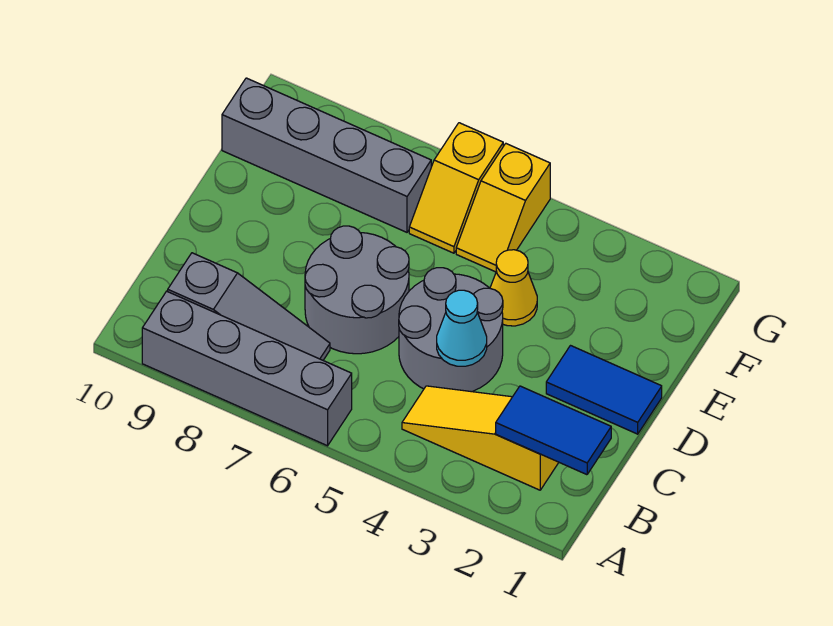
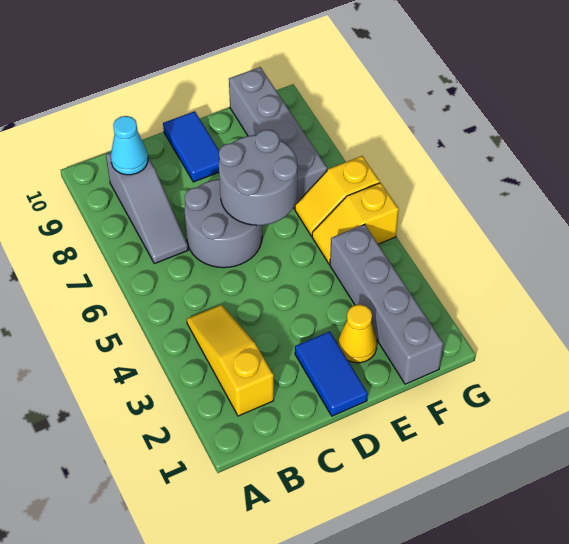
grey 1x4 brick [142,291,352,446] -> grey 1x4 brick moved to [330,224,443,384]
blue 1x2 tile [496,386,611,475] -> blue 1x2 tile moved to [163,111,220,182]
grey 2x2 round brick [399,268,503,392] -> grey 2x2 round brick moved to [219,130,297,225]
cyan 1x1 cone [437,290,487,366] -> cyan 1x1 cone moved to [111,116,148,175]
yellow 1x1 cone [490,250,537,326] -> yellow 1x1 cone moved to [338,305,377,363]

